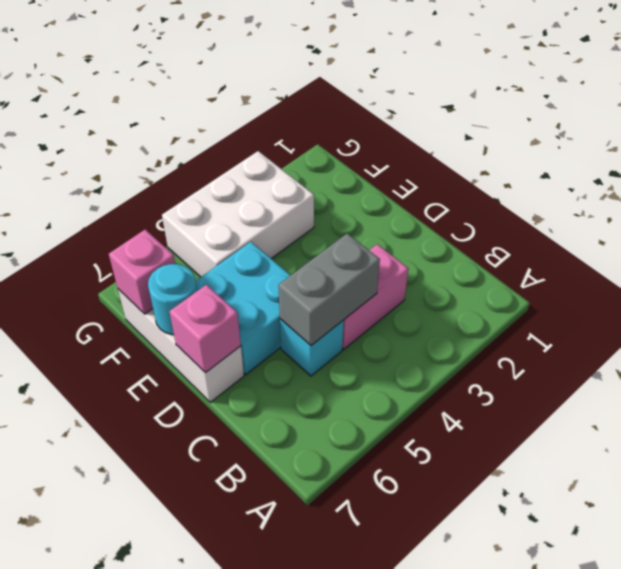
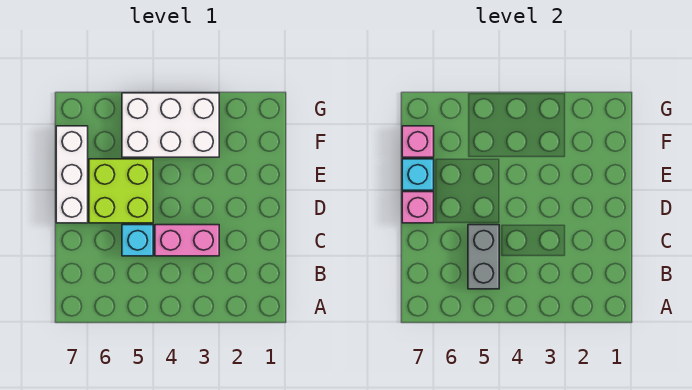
grey 1x2 brick [278,233,380,345] -> grey 1x2 brick turned to [468,225,499,289]
cyan 2x2 brick [195,242,291,374] -> lime 2x2 brick [89,159,153,223]
cyan 1x1 round brick [148,264,197,335] -> cyan 1x1 brick [402,159,434,190]

